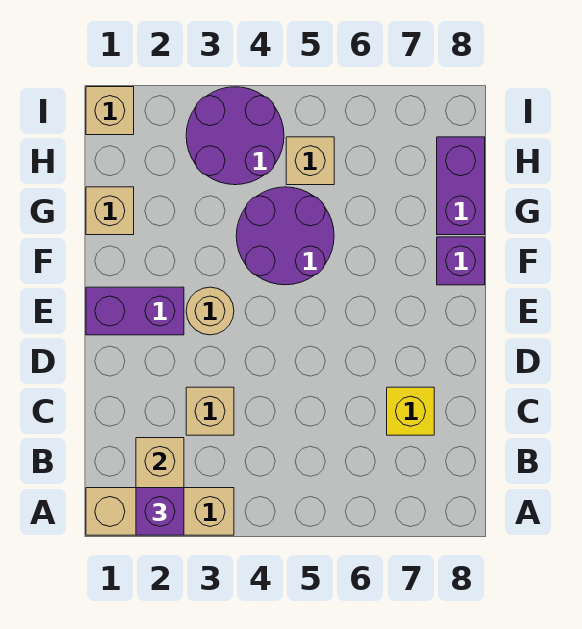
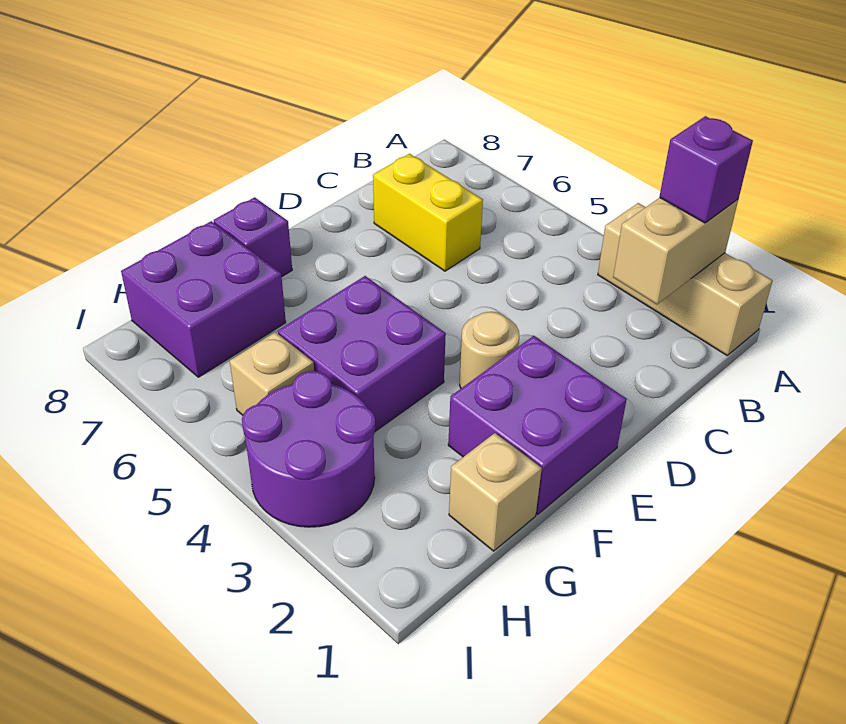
tan 1x1 brick [186,387,234,435] -> none
yellow 1x1 brick [387,387,434,435] -> yellow 1x2 brick [373,154,483,271]
purple 1x2 brick [86,287,184,335] -> purple 2x2 brick [448,336,627,514]
purple 2x2 round brick [236,187,334,285] -> purple 2x2 brick [278,276,446,431]
purple 1x2 brick [437,137,485,235] -> purple 2x2 brick [121,221,286,377]
tan 1x1 brick [86,87,134,135] -> none

